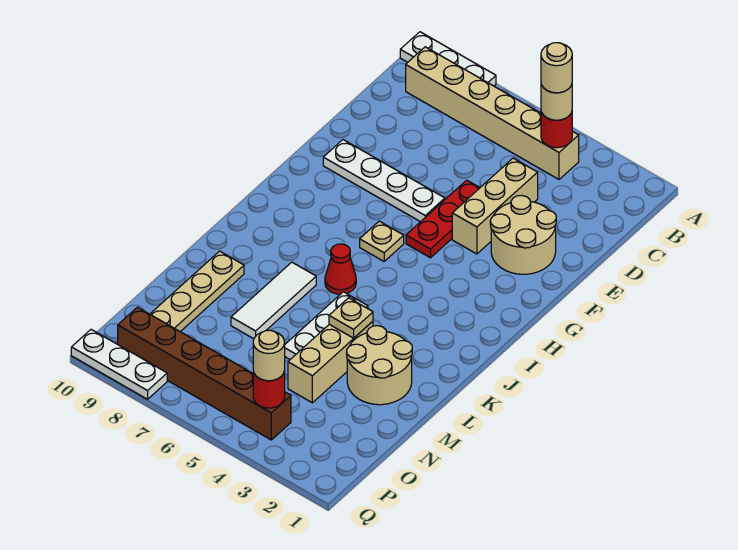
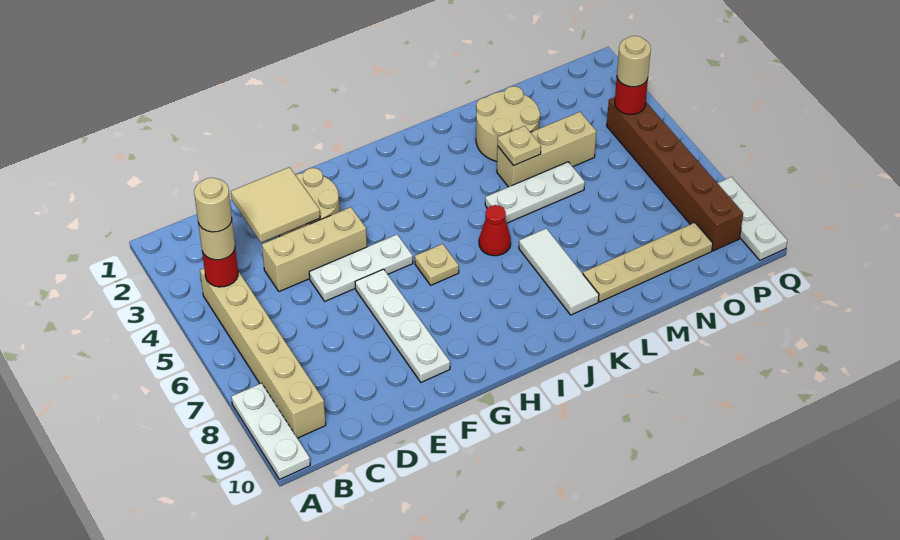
none -> tan 2x2 tile [231,167,320,243]
red 1x3 plate [406,180,480,258] -> white 1x3 plate [309,235,413,301]
white 1x3 tile [231,262,316,339] -> white 1x3 tile turned to [519,228,599,315]

